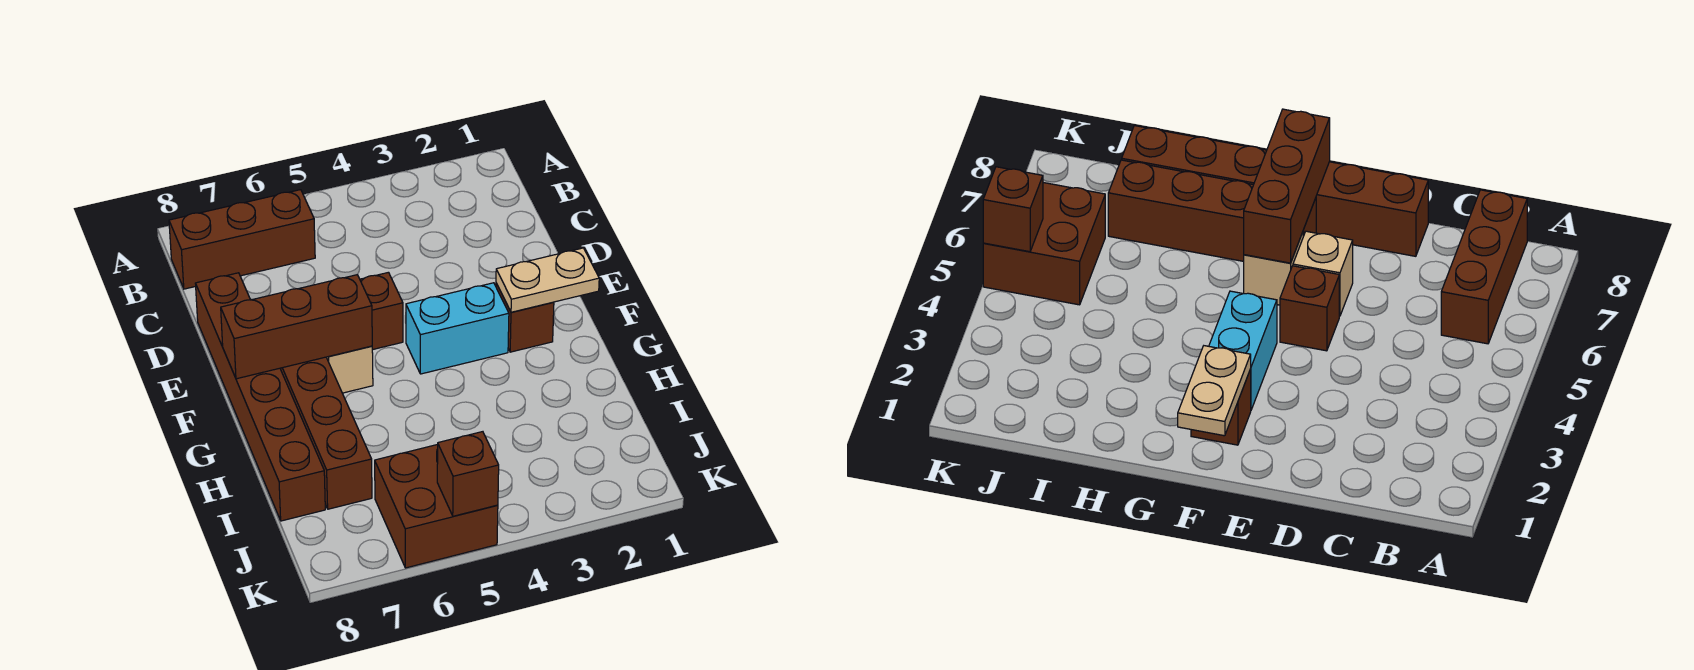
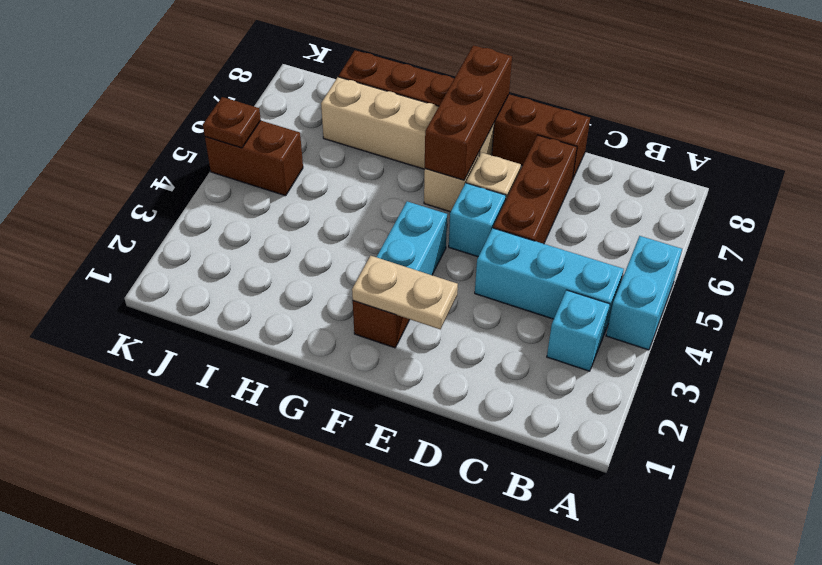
none -> cyan 1x2 brick [606,236,682,350]
none -> cyan 1x1 brick [547,290,610,371]
none -> cyan 1x3 brick [475,228,624,334]
brown 1x3 brick [169,190,315,289] -> brown 1x3 brick moved to [493,135,577,244]
brown 1x1 brick [360,272,403,350] -> cyan 1x1 brick [449,183,506,257]
tan 1x2 plate [496,248,599,312] -> tan 1x2 plate turned to [352,256,458,329]
brown 1x4 brick [280,357,372,509] -> tan 1x4 brick [321,77,494,169]
brown 2x2 brick [375,444,498,568] -> brown 1x2 brick [205,121,303,196]
brown 1x1 brick [437,432,499,516] -> brown 1x1 plate [203,97,261,148]

